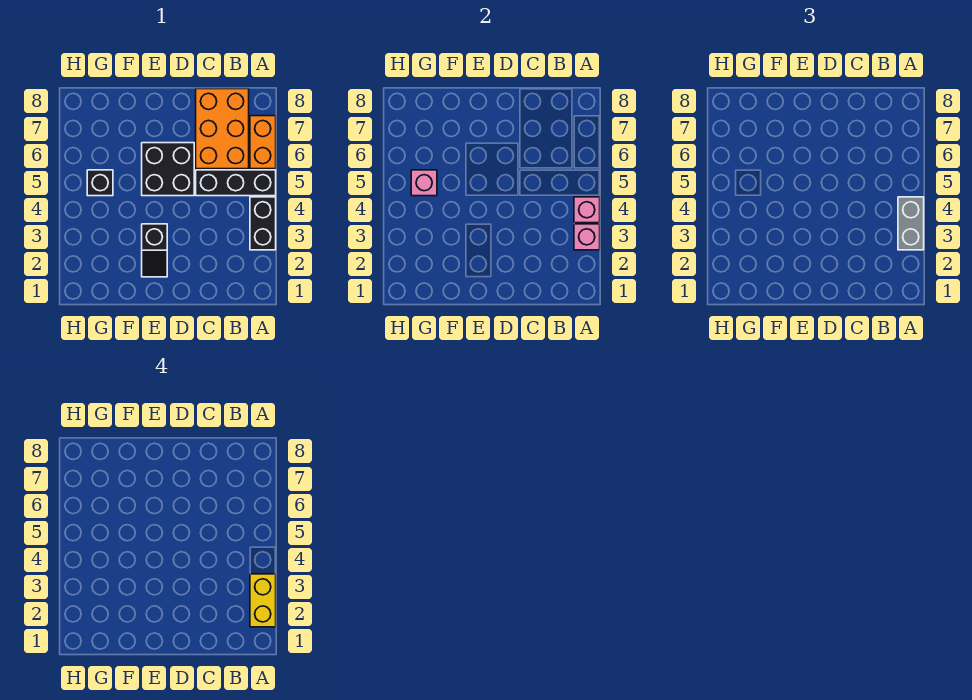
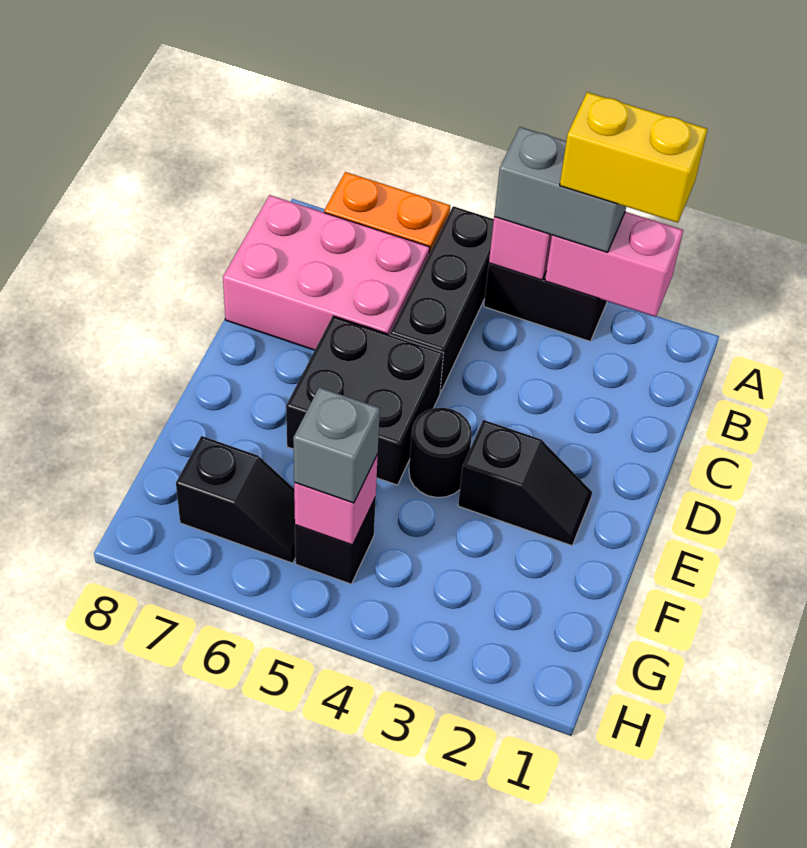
pink 1x1 brick [574,224,600,250] -> pink 1x2 brick [545,212,683,317]
orange 2x3 brick [196,89,249,169] -> pink 2x3 brick [223,195,430,350]
none -> black 1x1 round brick [409,408,472,497]
none -> grey 1x1 brick [293,387,380,503]
none -> black 1x2 slope [176,436,295,563]

